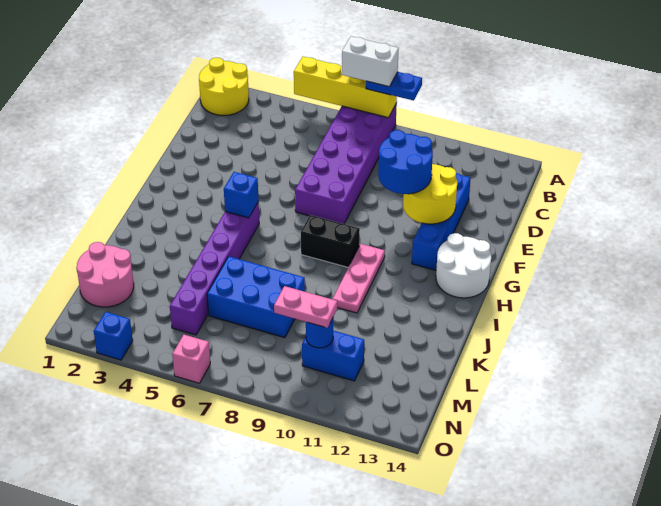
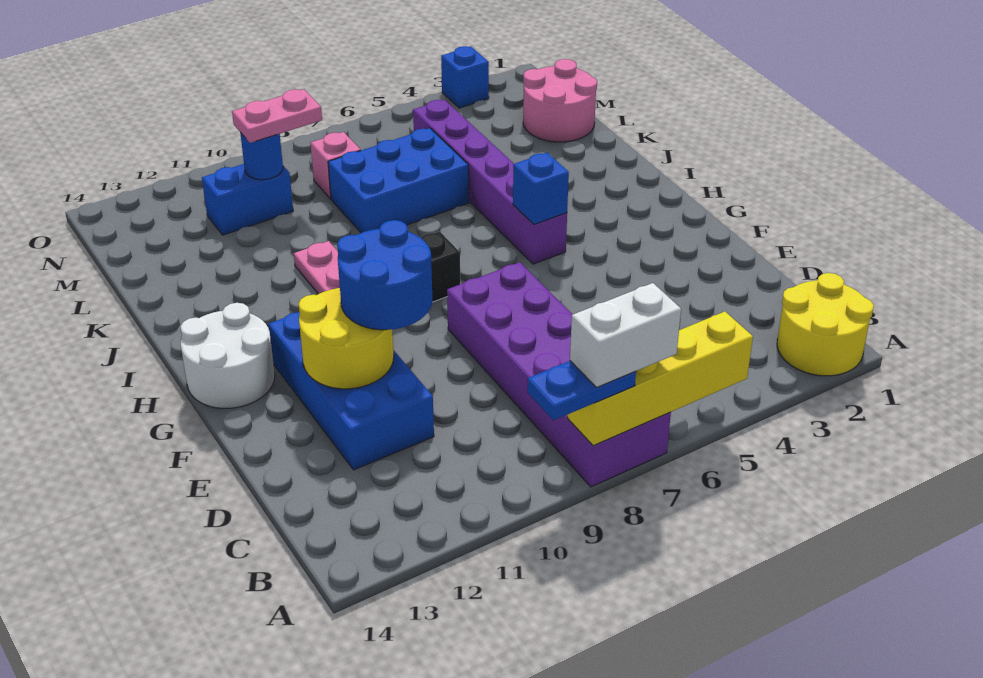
blue 1x4 brick [412,173,471,270] -> blue 2x4 brick [268,312,434,470]
pink 1x1 brick [172,335,210,383] -> pink 1x1 brick moved to [310,132,361,199]

